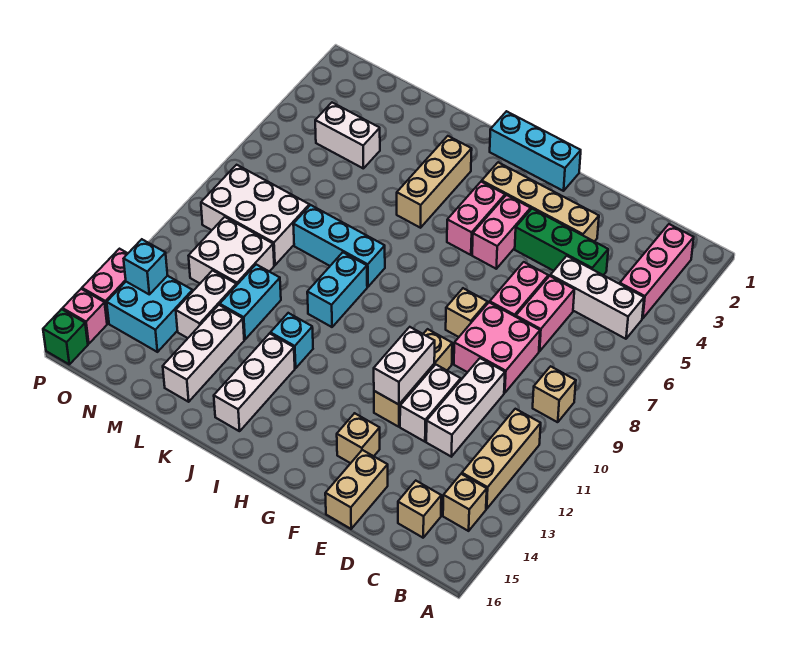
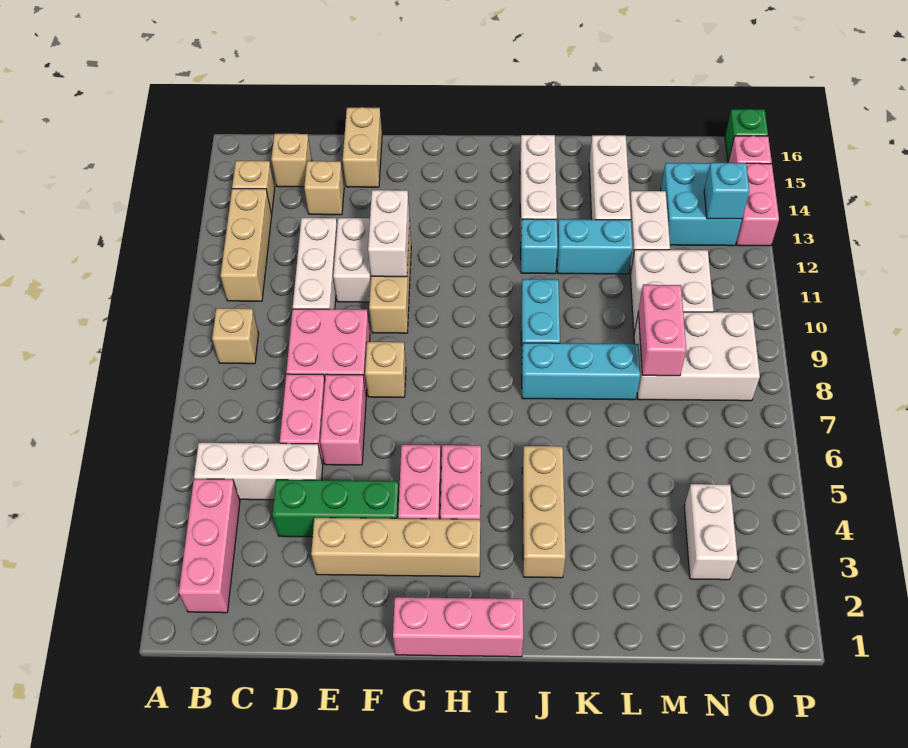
tan 1x1 brick [337,413,380,463] -> tan 1x1 brick moved to [304,161,344,215]
cyan 1x3 brick [490,111,581,191] -> pink 1x3 brick [393,597,523,657]
cyan 1x2 brick [220,264,281,339] -> cyan 1x2 brick turned to [557,219,633,274]
white 1x2 brick [315,103,380,169] -> white 1x2 brick turned to [684,484,737,580]
none -> pink 1x2 brick [638,285,686,376]

